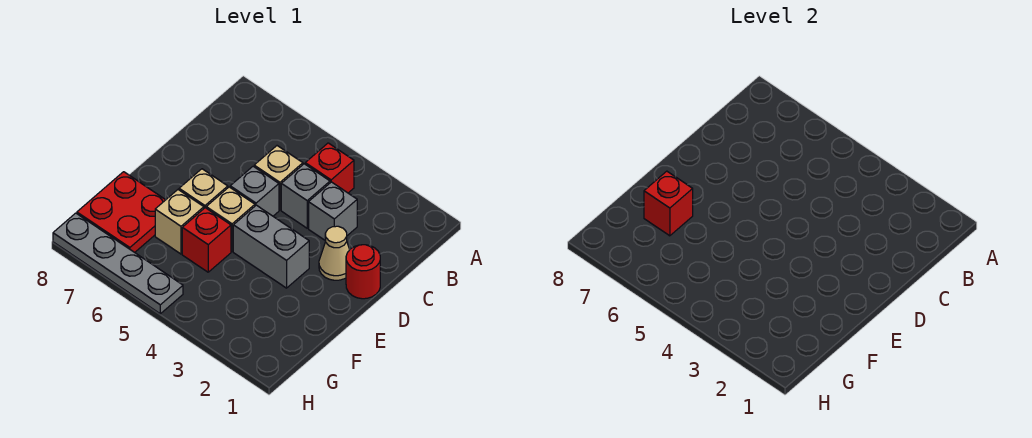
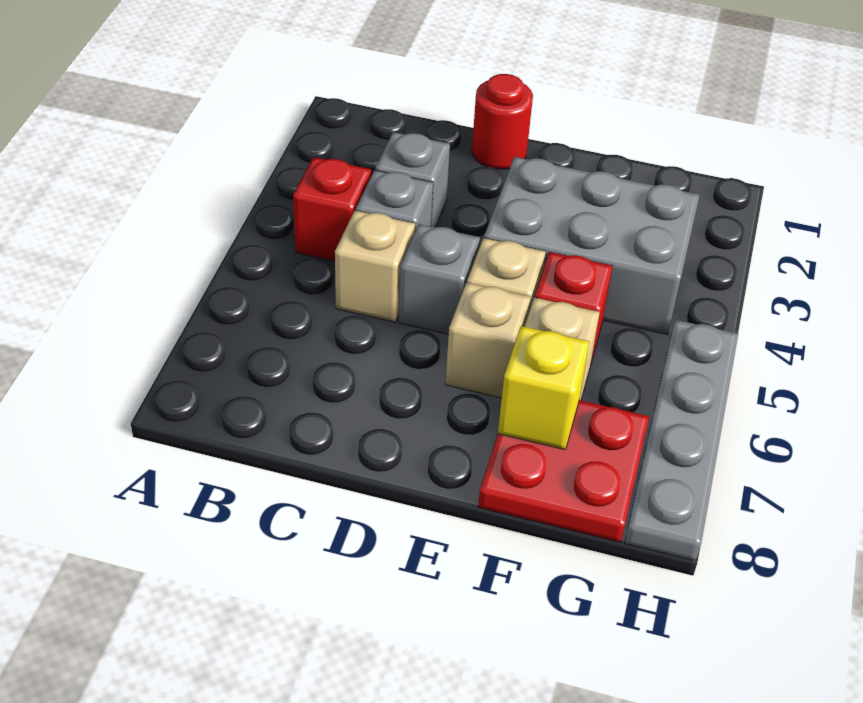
tan 1x1 cone [319,226,350,280] -> none
grey 1x2 brick [233,205,309,288] -> grey 2x3 brick [484,157,700,335]
red 1x1 brick [644,171,693,236] -> yellow 1x1 brick [498,326,589,449]

